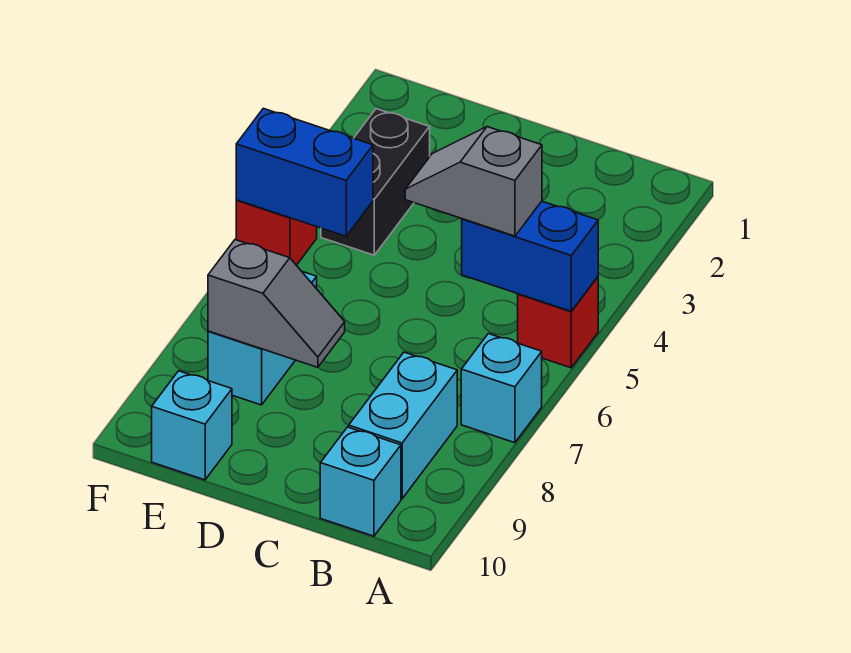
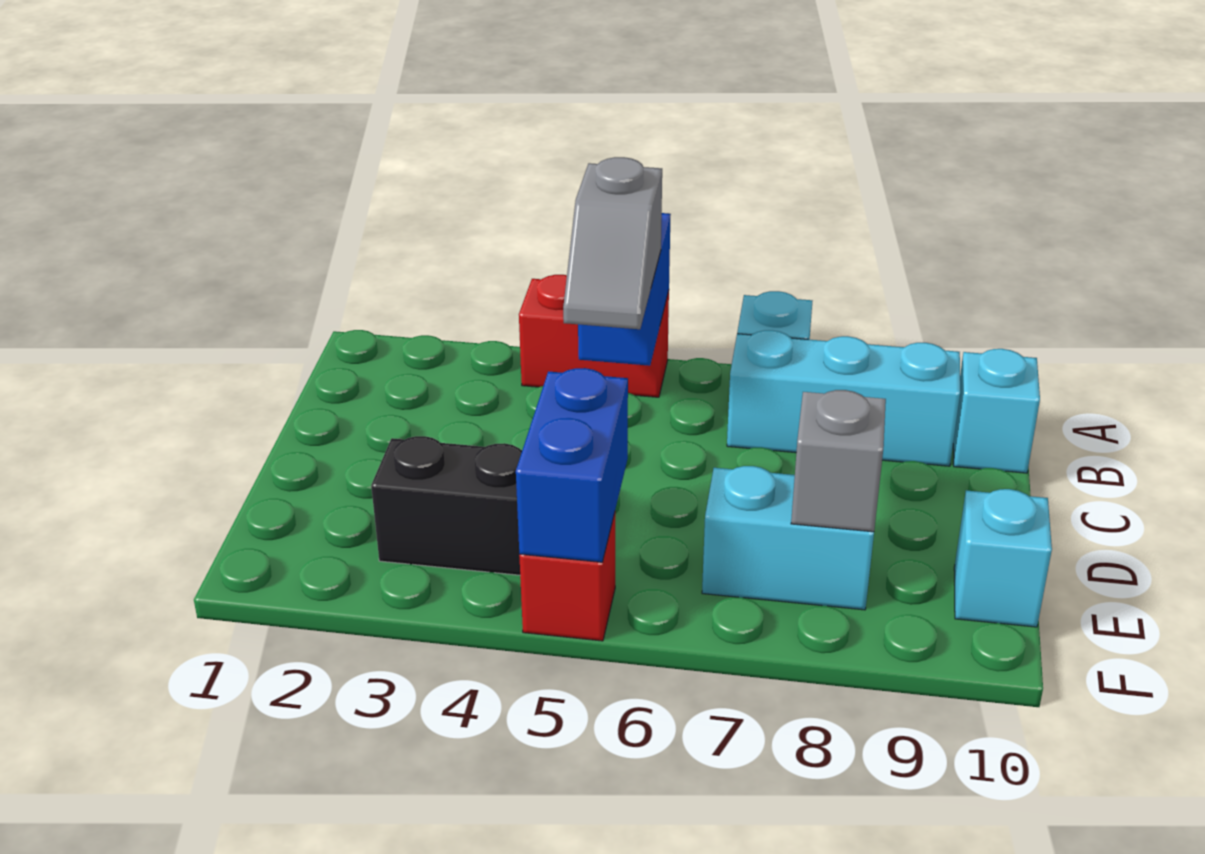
red 1x1 brick [518,277,598,368] -> red 1x2 brick [519,275,669,397]
cyan 1x2 brick [349,352,457,499] -> cyan 1x3 brick [727,330,960,466]

